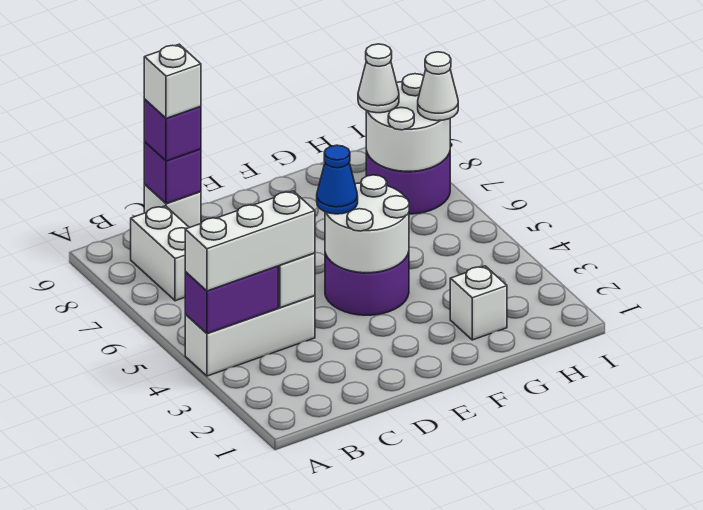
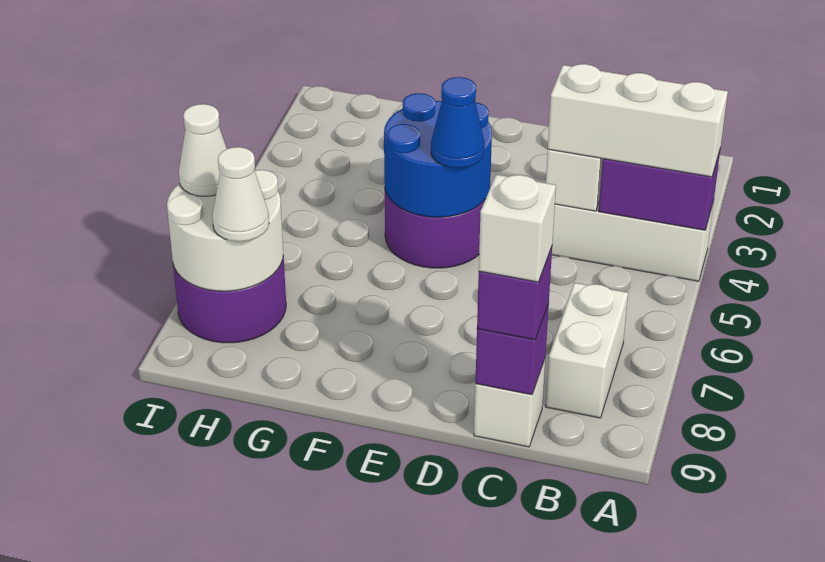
white 2x2 round brick [325,175,409,273] -> blue 2x2 round brick [384,93,492,217]
white 1x1 brick [450,266,507,340] -> none

